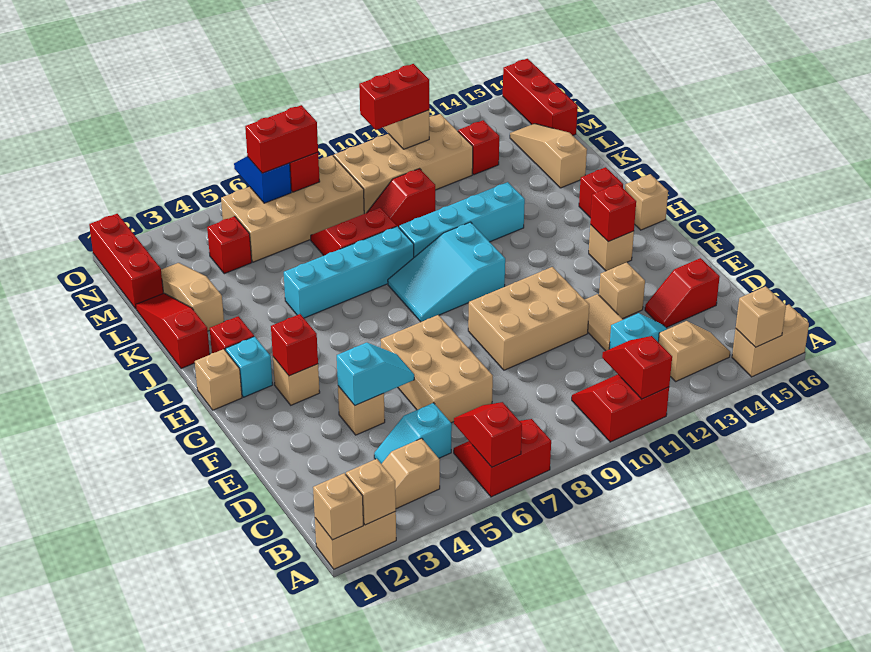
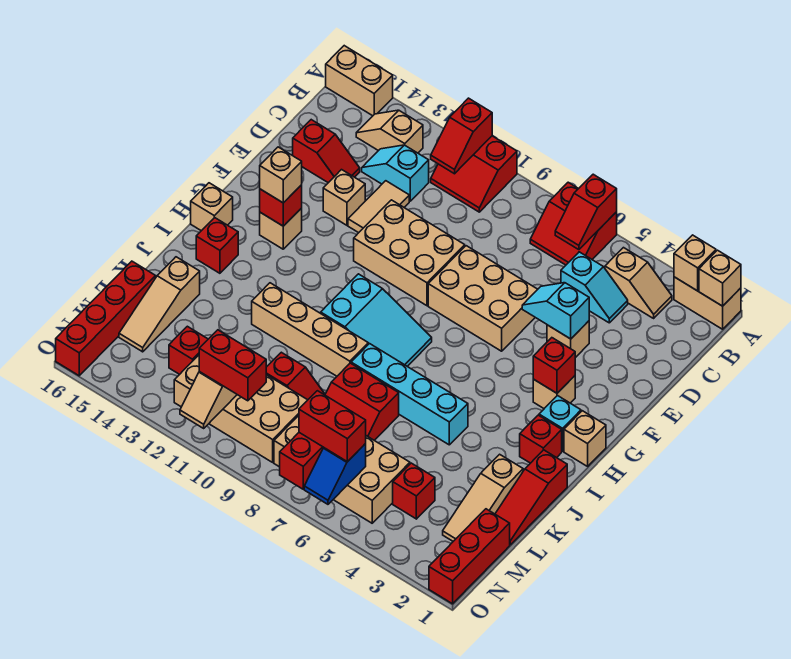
tan 1x1 brick [736,286,786,347] -> tan 1x1 brick moved to [260,147,302,203]
tan 2x3 brick [381,315,493,423] -> tan 2x3 brick turned to [428,246,538,351]
cyan 1x4 brick [399,182,525,257] -> tan 1x4 brick [252,283,368,376]
red 1x3 brick [503,59,578,135] -> red 1x4 brick [56,261,156,376]

